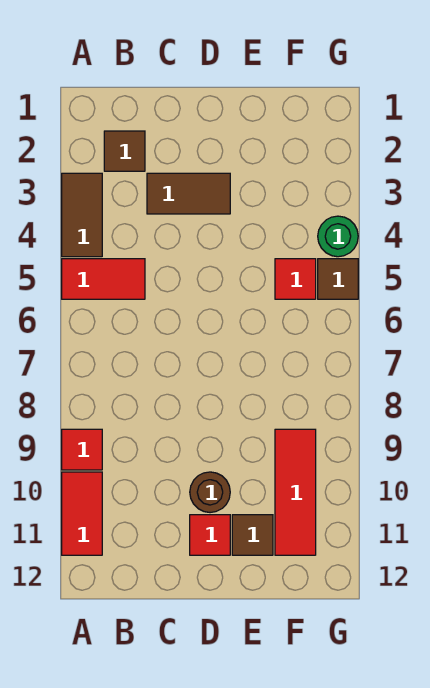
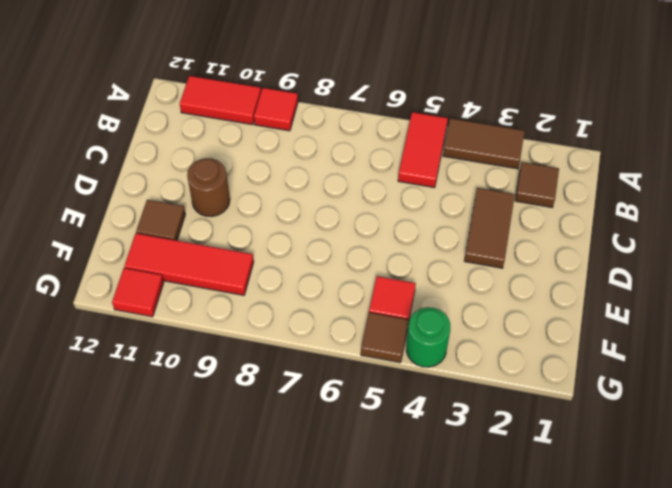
red 1x1 tile [190,515,230,555] -> red 1x1 tile moved to [112,268,164,317]

